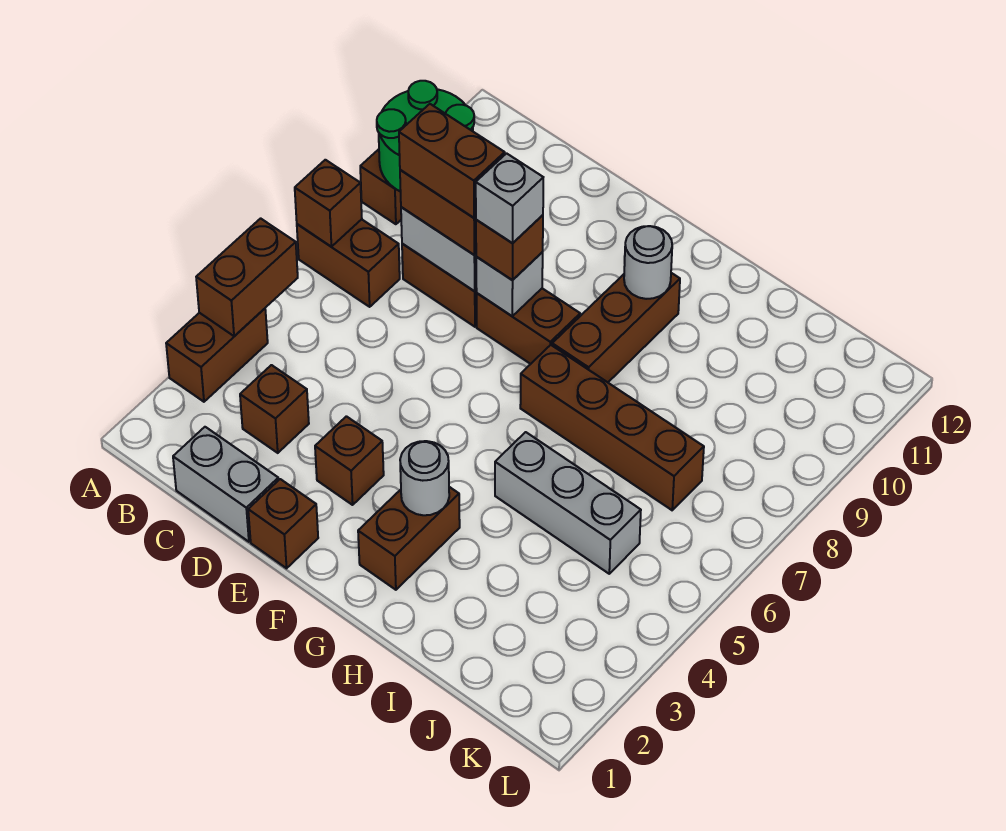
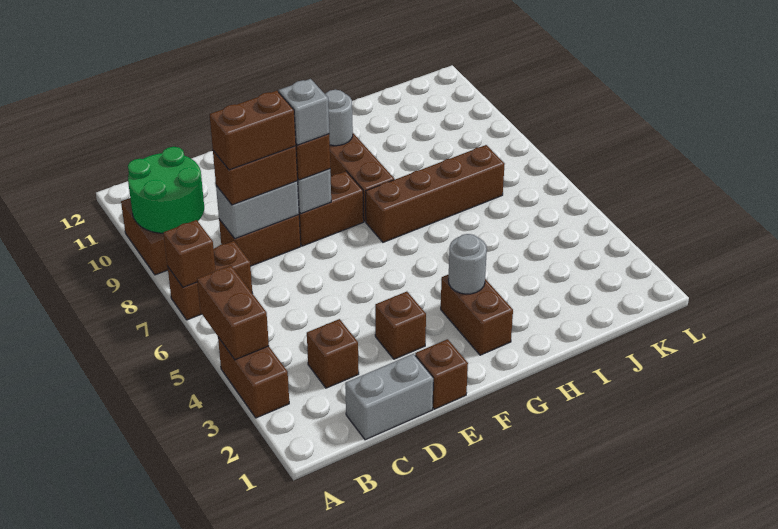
grey 1x3 brick [495,432,641,574] -> none

